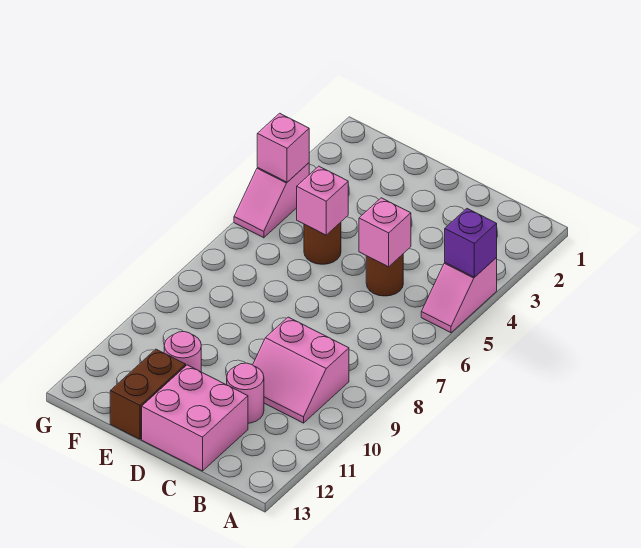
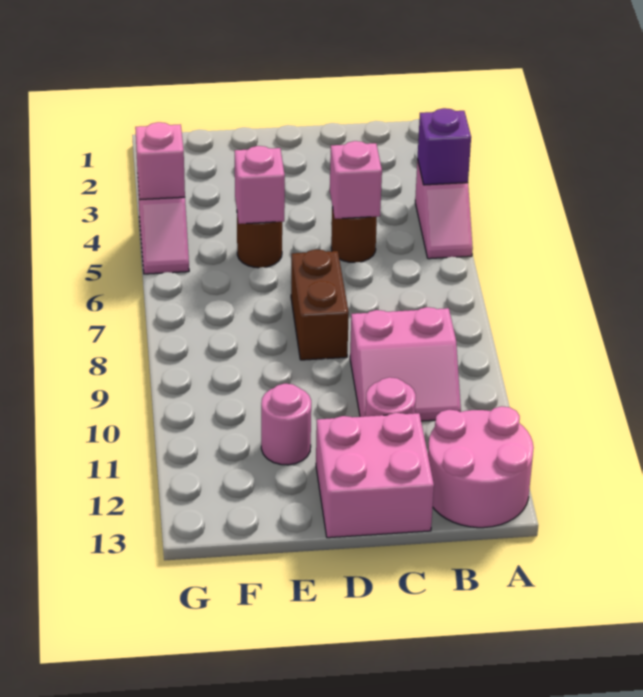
none -> pink 2x2 round brick [428,406,534,528]
brown 1x2 brick [110,349,186,439] -> brown 1x2 brick moved to [291,249,349,360]

